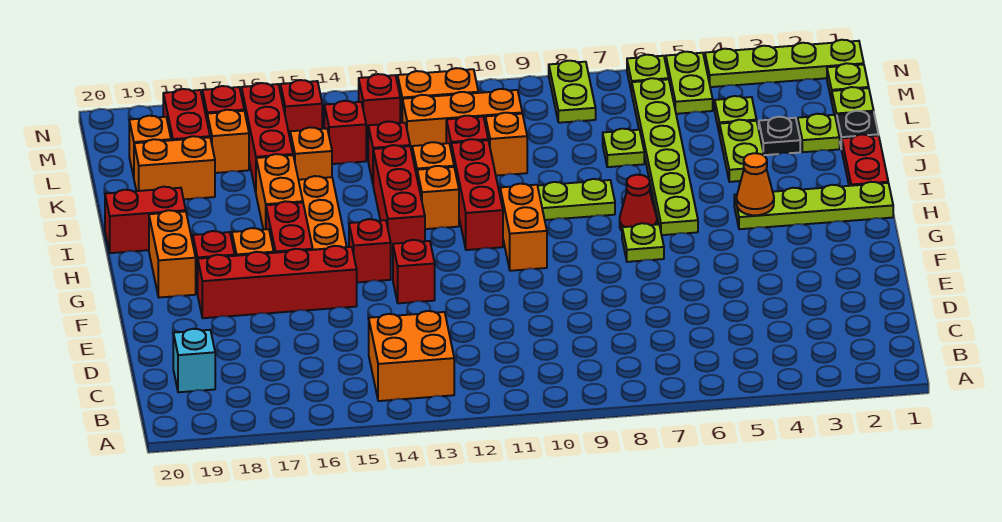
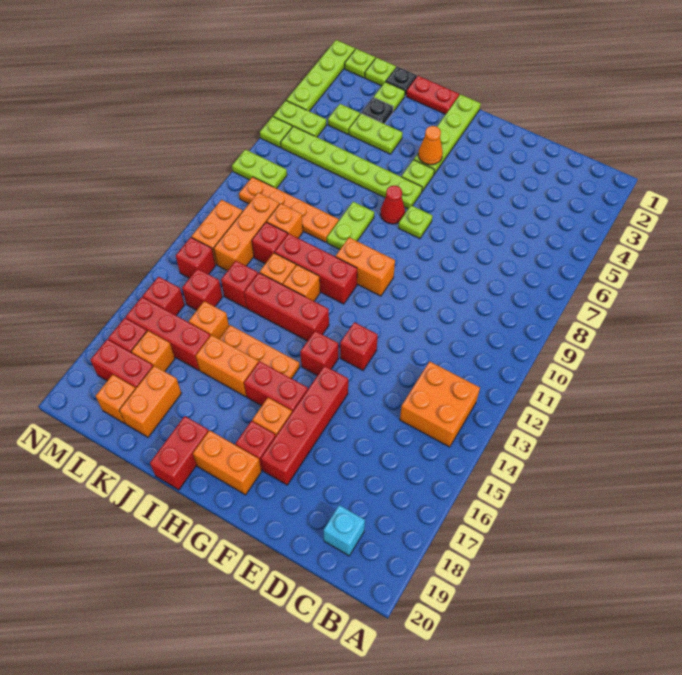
none -> orange 1x4 plate [239,177,339,242]
lime 1x1 plate [603,129,644,167] -> lime 1x1 plate moved to [402,160,434,191]

